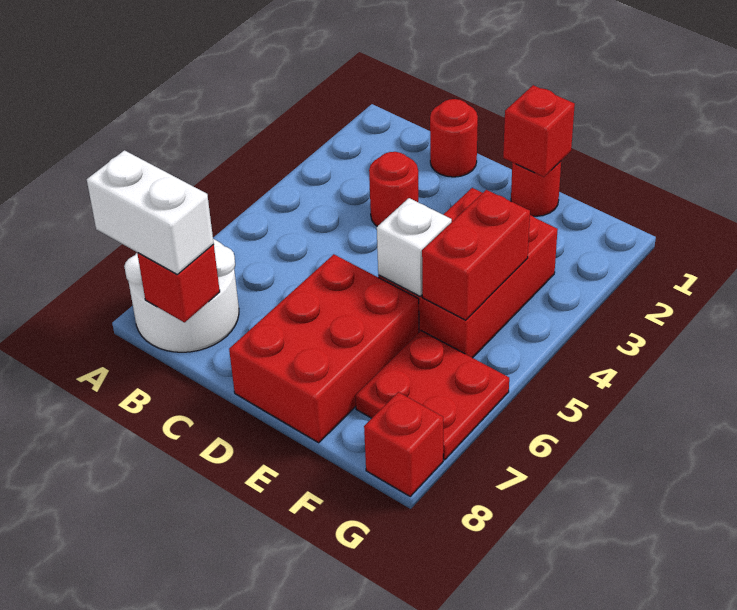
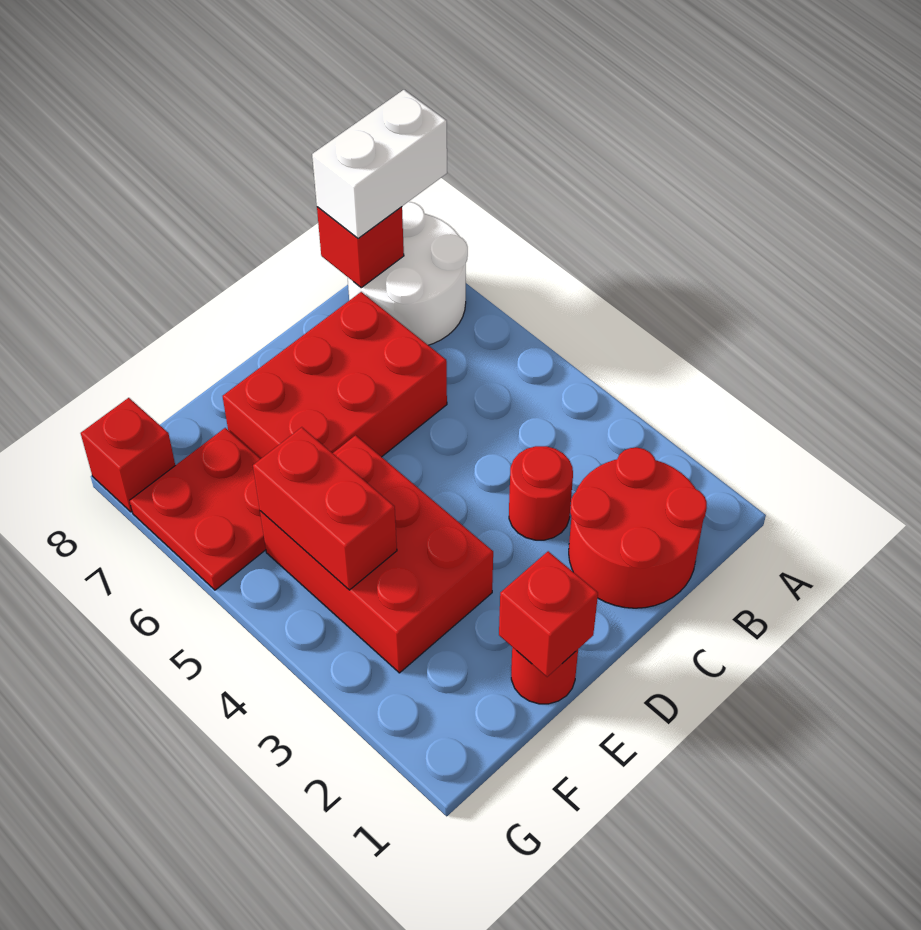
red 1x1 round brick [430,99,478,177] -> red 2x2 round brick [569,448,707,608]
red 2x3 brick [229,254,419,443] -> red 2x3 brick turned to [223,292,447,459]
white 1x1 brick [377,198,452,296] -> none

